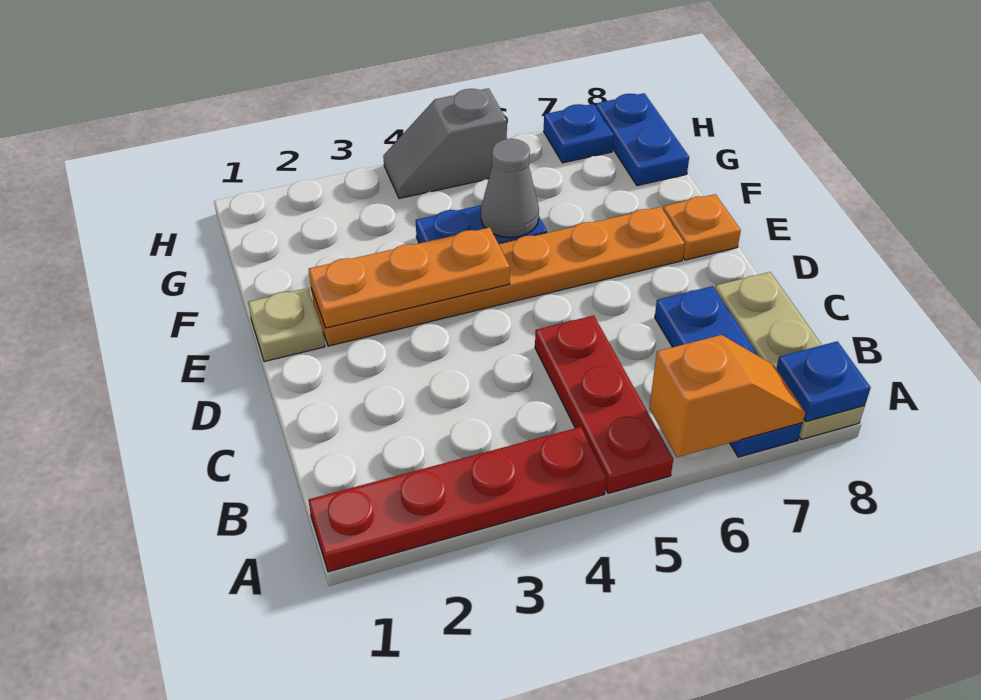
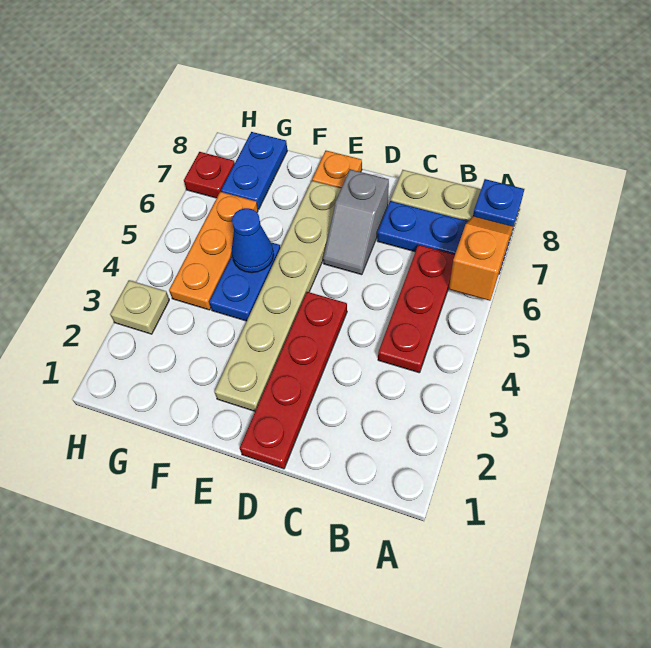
red 1x4 plate [308,427,606,572] -> red 1x4 plate moved to [240,292,347,469]
red 1x3 plate [535,315,673,494] -> red 1x3 plate turned to [378,245,455,373]
tan 1x1 plate [248,288,325,362] -> tan 1x1 plate moved to [110,280,169,334]
orange 1x6 plate [311,207,685,346] -> tan 1x6 plate [214,181,341,411]
orange 1x3 plate [309,227,510,328] -> orange 1x3 plate moved to [169,192,258,310]
grey 1x1 cone [481,139,539,238] -> blue 1x1 cone [232,208,274,273]
blue 1x2 plate [596,93,689,186] -> blue 1x2 plate turned to [221,132,287,209]
grey 1x2 slope [383,88,507,199] -> grey 1x2 slope moved to [323,169,389,275]
blue 1x1 plate [544,104,614,163] -> red 1x1 plate [184,152,235,198]

